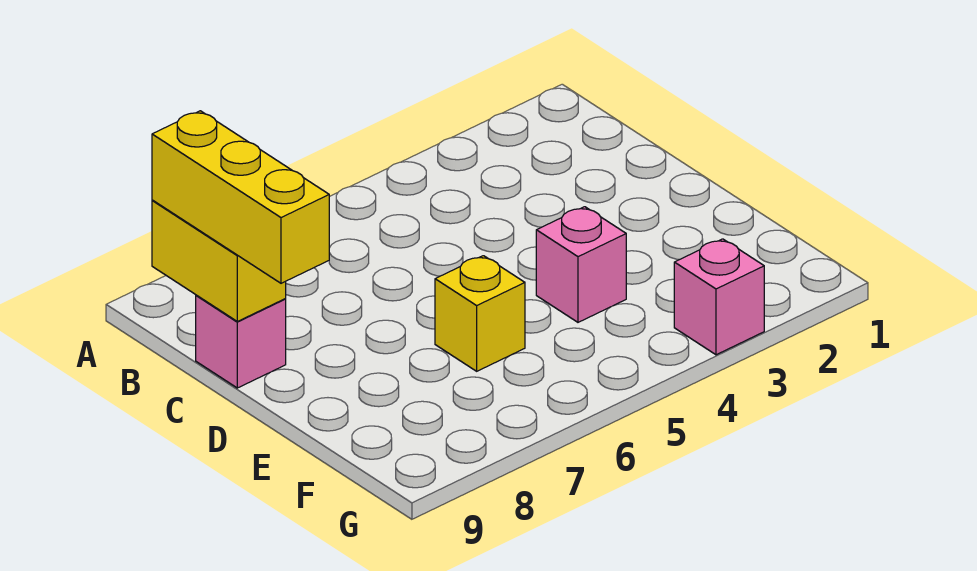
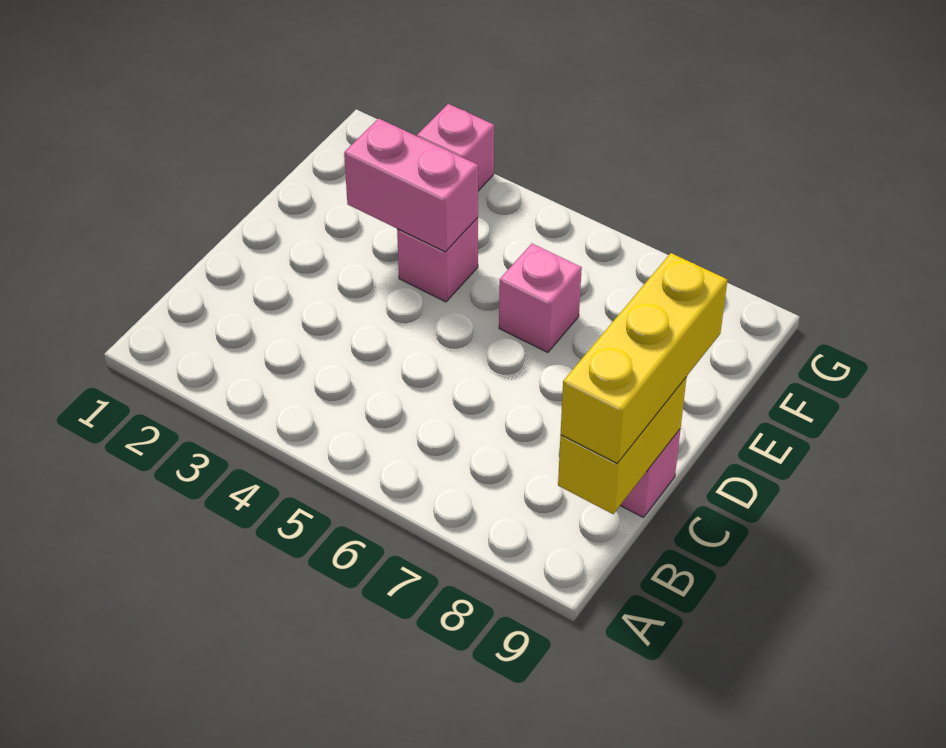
none -> pink 1x2 brick [344,118,478,252]
yellow 1x1 brick [435,256,525,371] -> pink 1x1 brick [499,243,582,353]

